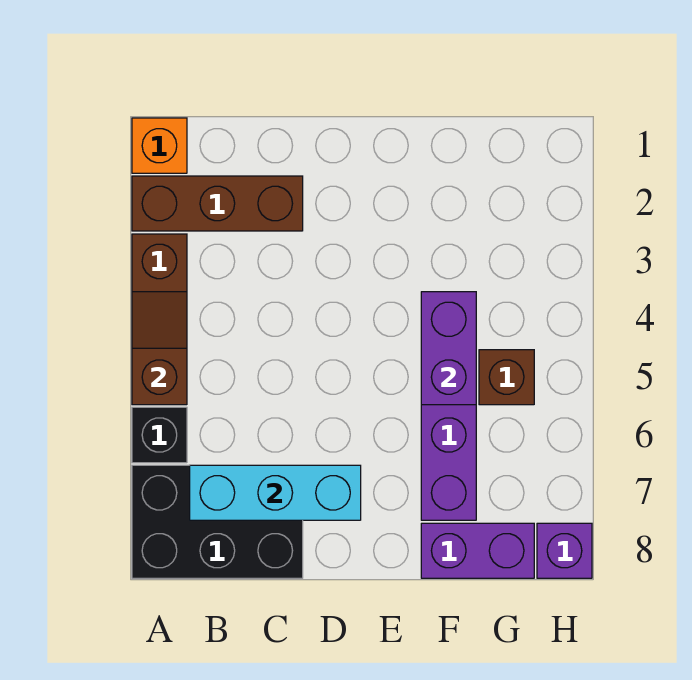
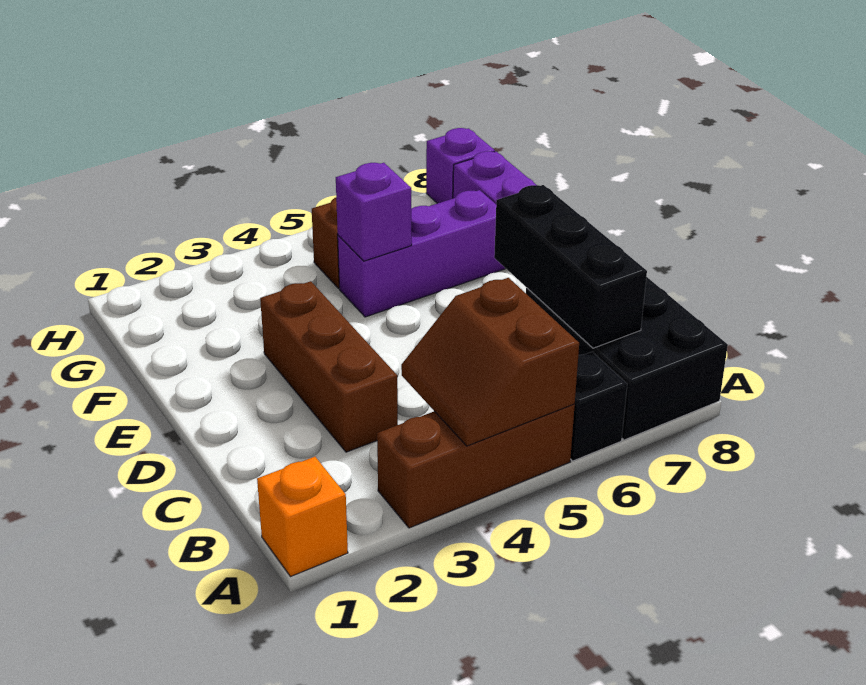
brown 1x3 brick [132,176,303,231] -> brown 1x3 brick moved to [260,281,398,452]
brown 1x2 slope [132,292,187,405] -> brown 2x2 slope [401,278,579,446]
cyan 1x3 brick [190,465,361,520] -> black 1x3 brick [494,185,647,348]
purple 1x2 brick [421,292,476,405] -> purple 1x1 brick [336,163,412,261]

